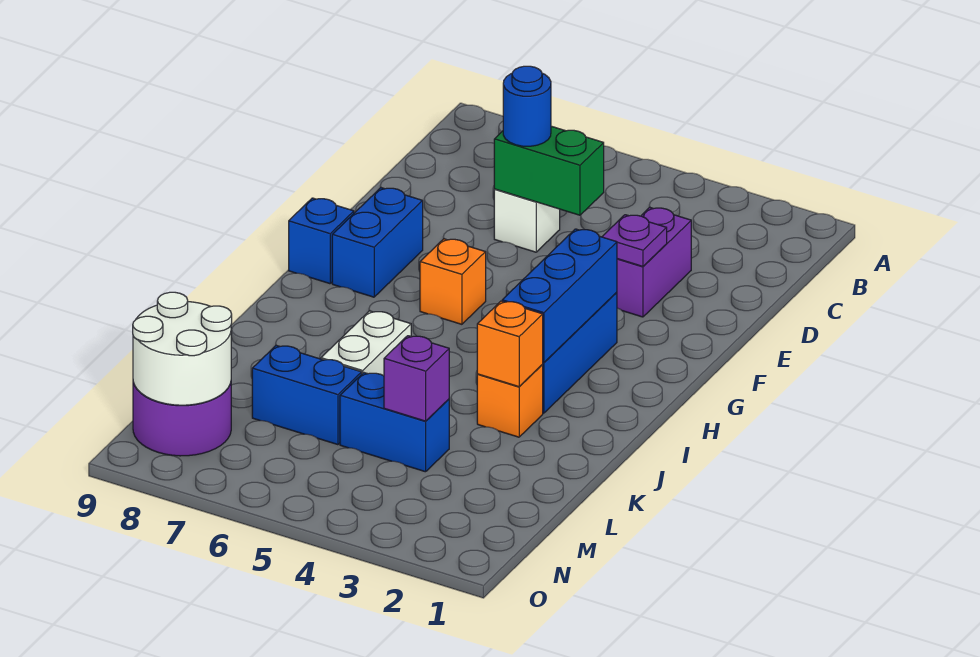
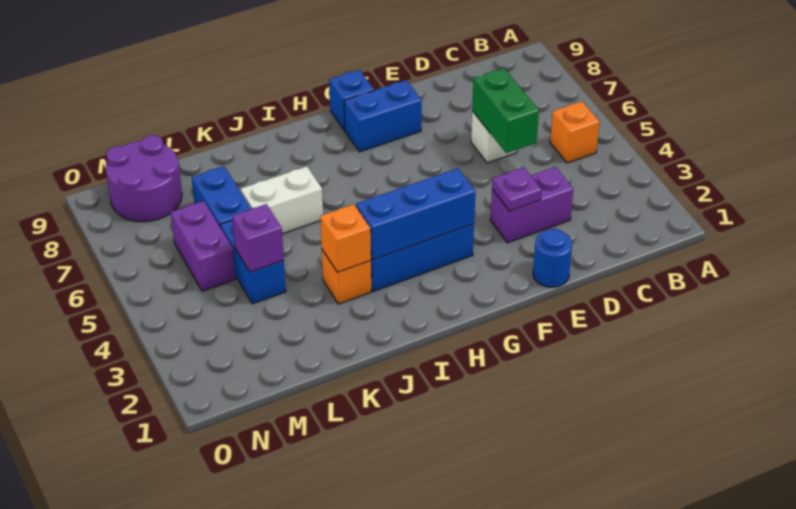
blue 1x1 round brick [503,66,551,146] -> blue 1x1 round brick moved to [533,229,572,287]
orange 1x1 brick [420,239,486,324] -> orange 1x1 brick moved to [550,101,599,163]
none -> purple 1x2 brick [171,201,236,291]
white 2x2 round brick [133,292,232,405] -> none

